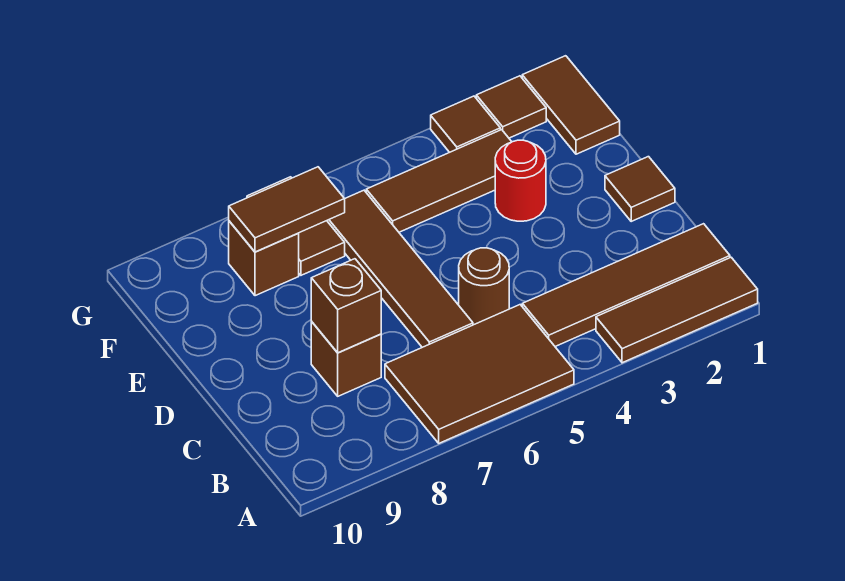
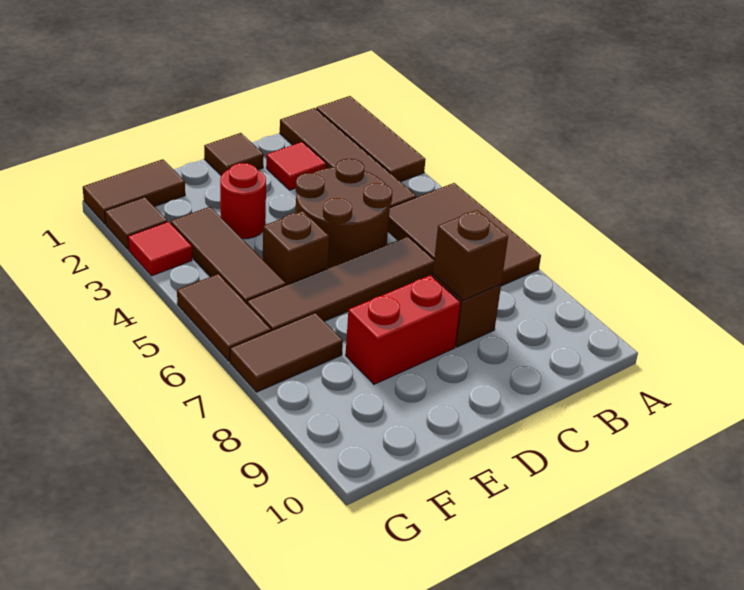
none -> red 1x1 tile [266,142,326,190]
brown 1x1 round brick [459,248,509,325] -> brown 2x2 round brick [296,159,392,268]
none -> red 1x2 brick [346,275,461,384]
brown 1x2 tile [229,167,345,252] -> brown 1x2 tile moved to [177,274,271,361]
brown 1x1 brick [229,221,299,296] -> brown 1x1 brick moved to [263,211,329,285]
brown 1x1 tile [431,96,500,152] -> red 1x1 tile [128,222,192,276]

